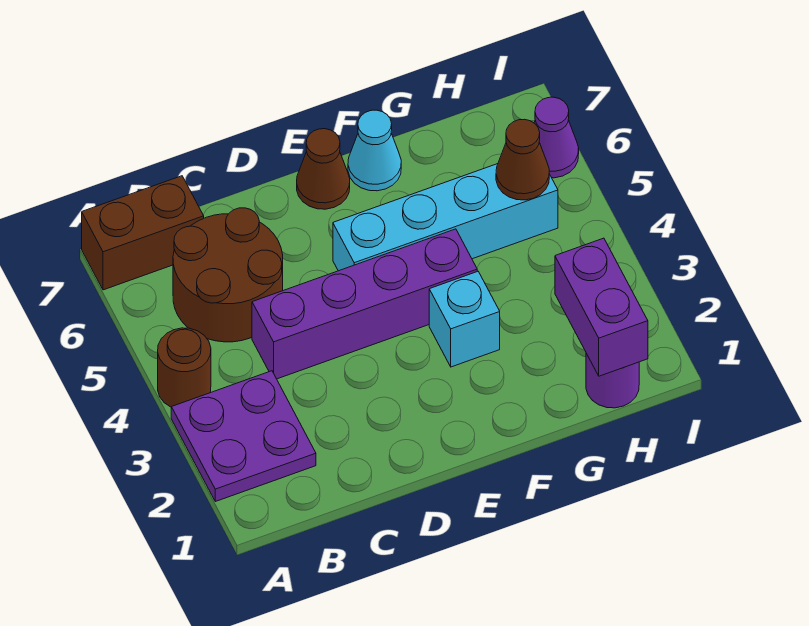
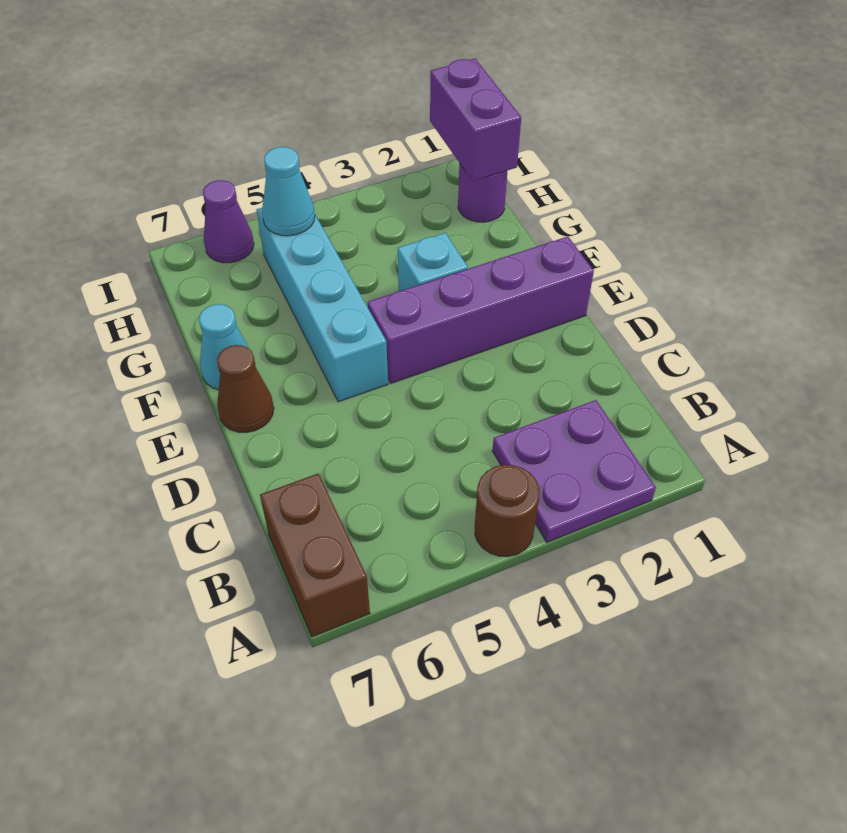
brown 2x2 round brick [173,208,283,342] -> none
purple 1x4 brick [252,229,477,379] -> purple 1x4 brick turned to [367,236,594,383]
purple 1x2 brick [555,238,648,376] -> purple 1x2 brick turned to [430,59,521,181]
brown 1x1 cone [496,119,549,200] -> cyan 1x1 cone [262,147,315,236]

